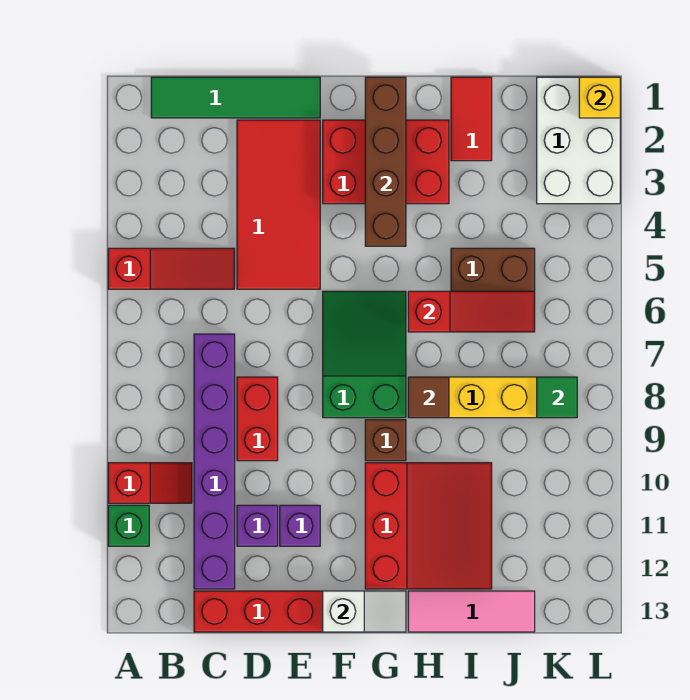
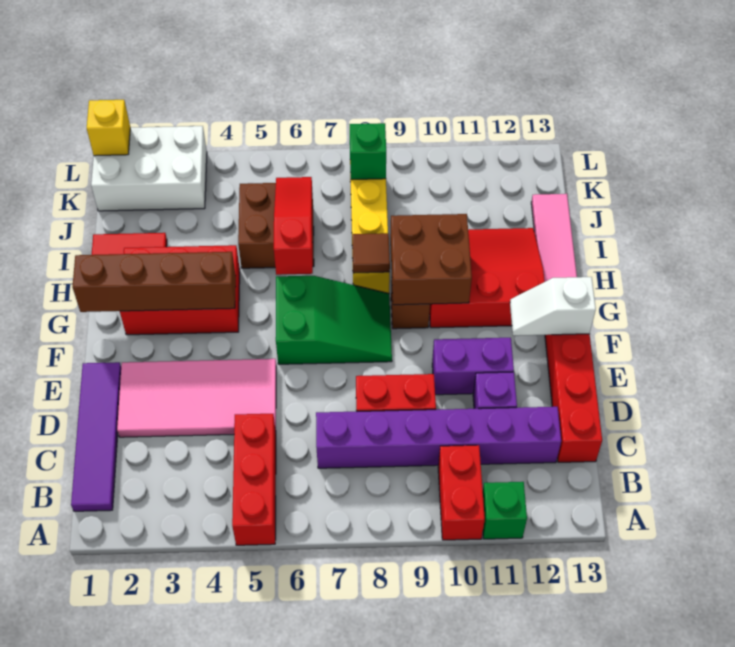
red 1x3 slope [108,248,235,289] -> red 1x3 brick [232,414,276,545]
red 1x2 slope [108,463,192,503] -> red 1x2 brick [438,445,485,540]
green 1x4 tile [151,77,320,118] -> purple 1x4 tile [71,362,121,511]
red 2x4 tile [237,120,320,289] -> pink 2x4 tile [117,359,276,437]
purple 1x1 brick [280,505,320,546] -> purple 1x2 brick [432,338,514,395]
red 2x3 brick [323,120,449,204] -> red 2x3 brick turned to [120,245,240,335]
green 2x3 slope [323,291,406,418] -> green 2x3 slope turned to [276,276,392,364]
white 1x2 slope [323,591,406,632] -> white 1x2 slope turned to [510,277,596,336]
none -> brown 2x2 brick [390,214,472,305]
green 1x1 tile [537,377,577,418] -> green 1x1 brick [350,123,386,180]

